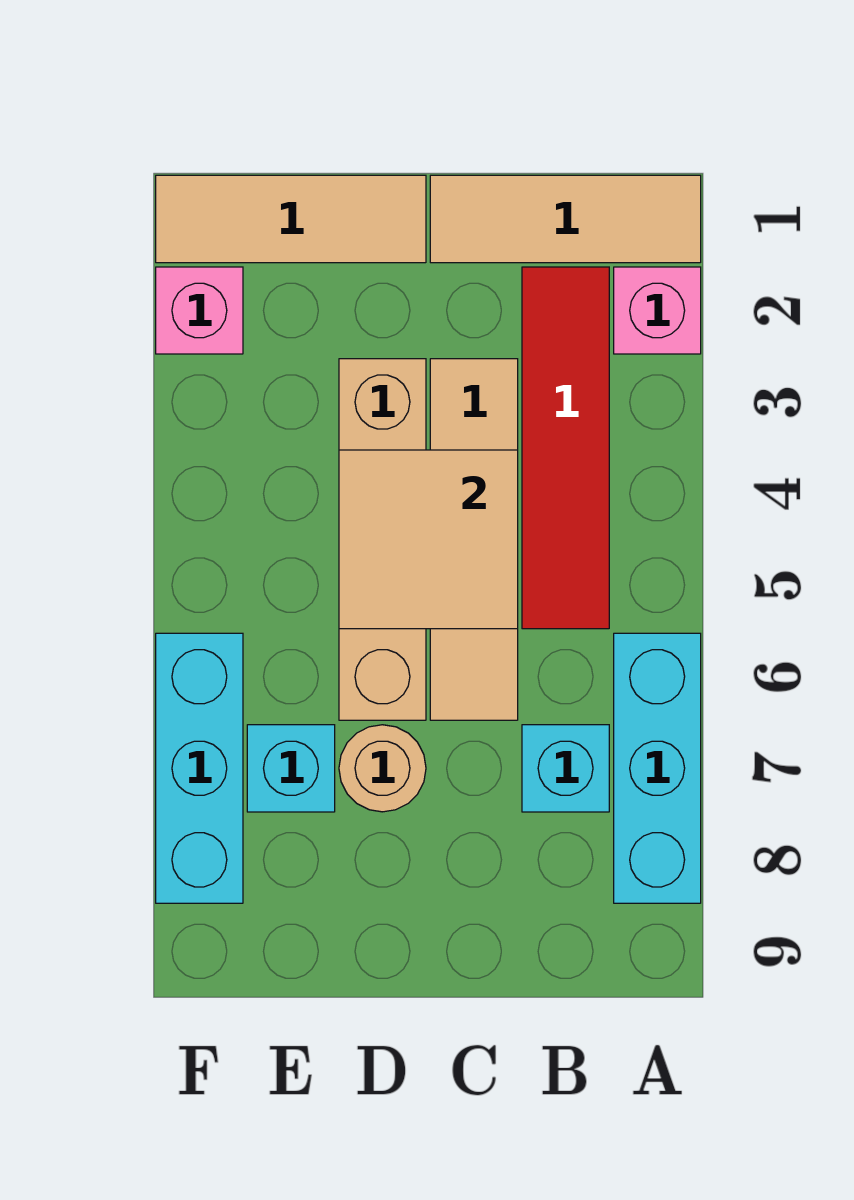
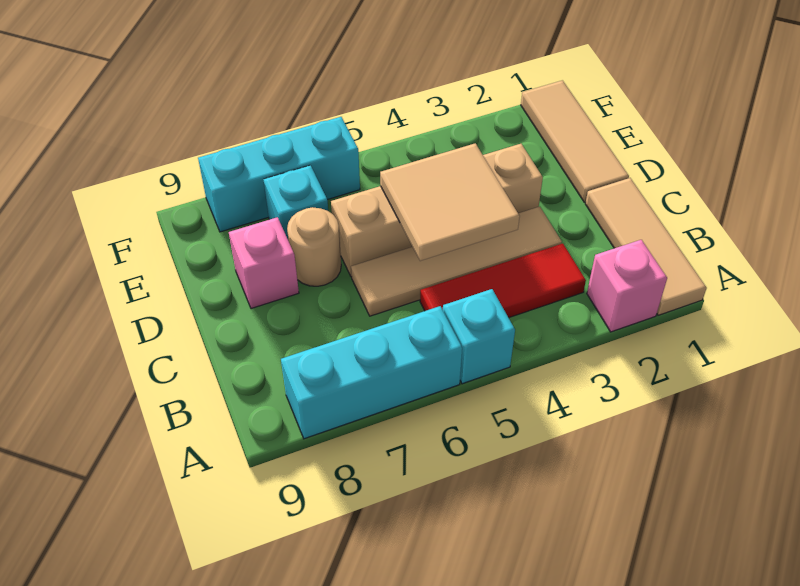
red 1x4 tile [522,267,609,629] -> red 1x3 tile [420,243,586,318]
cyan 1x1 brick [522,725,609,812] -> cyan 1x1 brick moved to [443,289,515,384]
pink 1x1 brick [156,267,243,354] -> pink 1x1 brick moved to [229,217,299,309]

